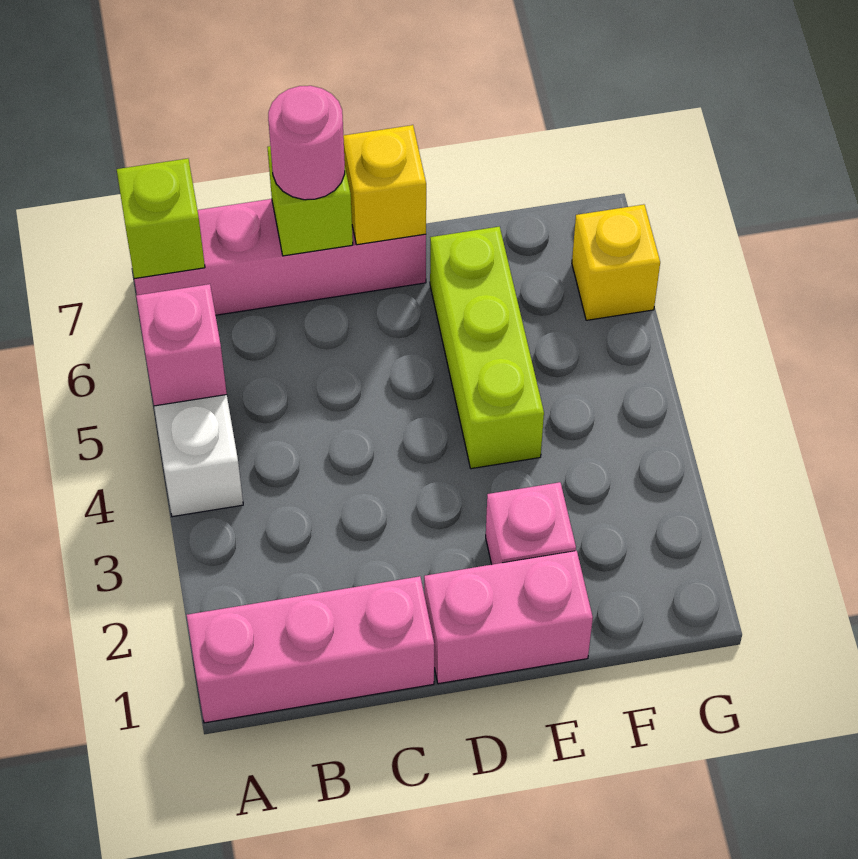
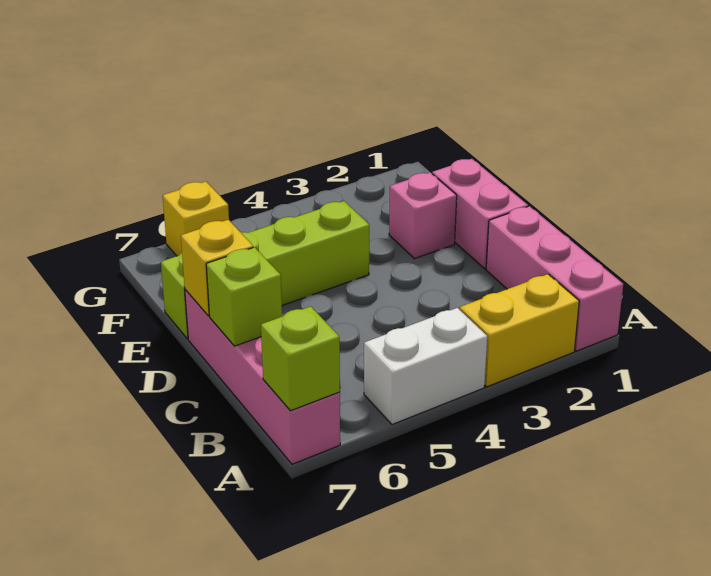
none -> yellow 1x2 brick [460,274,579,387]
pink 1x1 brick [136,284,227,406] -> none
pink 1x1 round brick [268,86,345,200] -> none
lime 1x3 brick [430,227,544,469] -> lime 1x4 brick [161,201,369,339]

